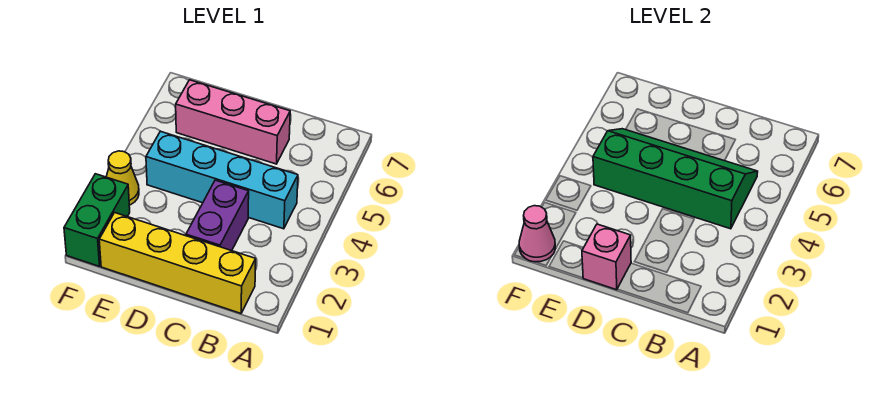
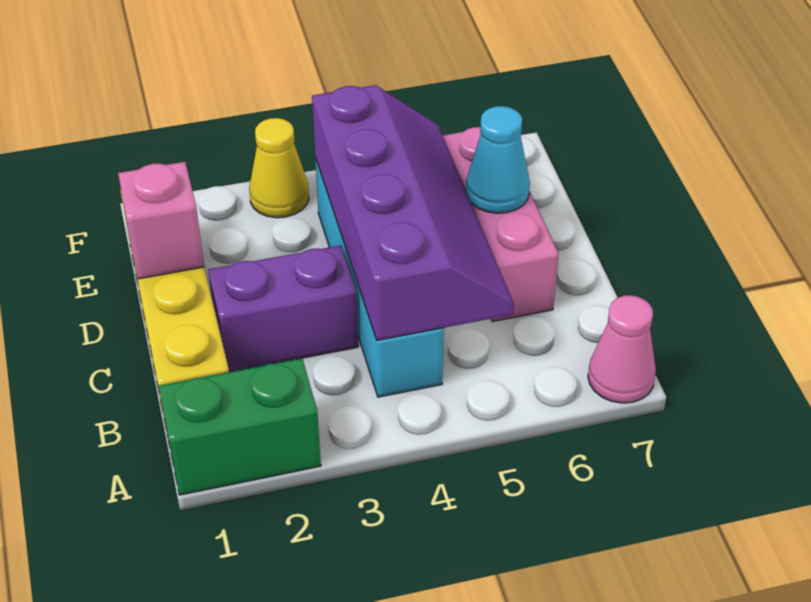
green 2x4 slope [593,129,758,229] -> purple 2x4 slope [312,85,514,340]
none -> cyan 1x1 cone [466,106,530,213]
green 1x2 brick [64,174,130,266] -> green 1x2 brick moved to [159,358,321,495]
pink 1x1 cone [519,206,556,262] -> pink 1x1 cone moved to [588,295,656,403]

